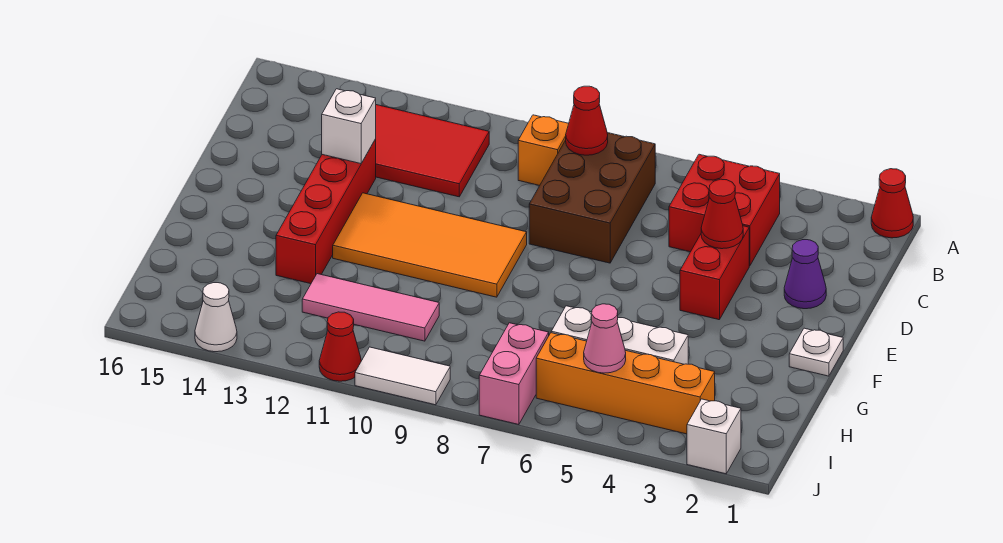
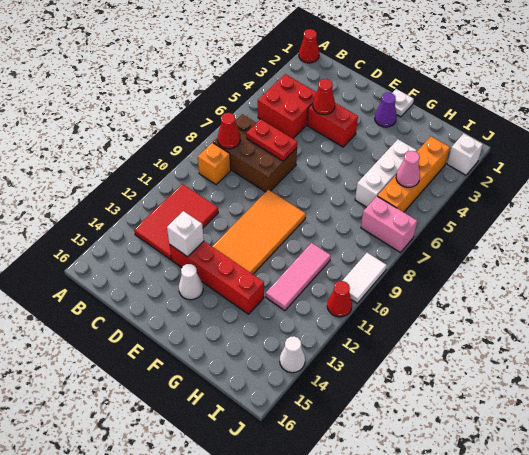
none -> red 1x2 plate [246,119,297,161]
purple 1x1 cone [784,240,826,309] -> purple 1x1 cone moved to [375,93,397,127]
none -> white 1x1 cone [179,264,203,300]

